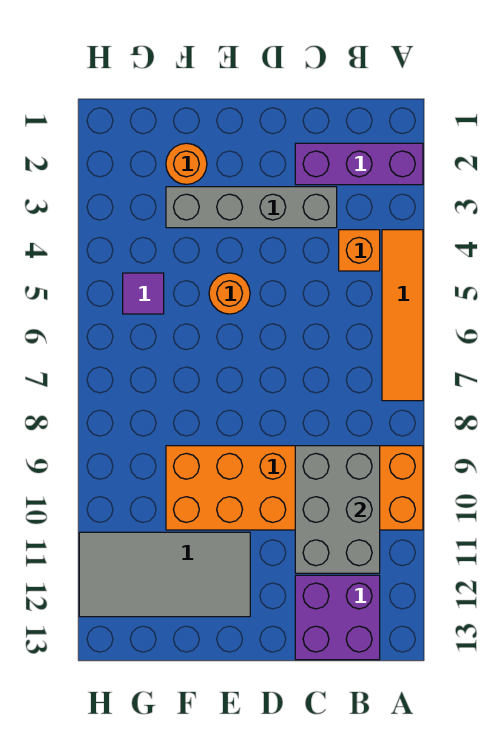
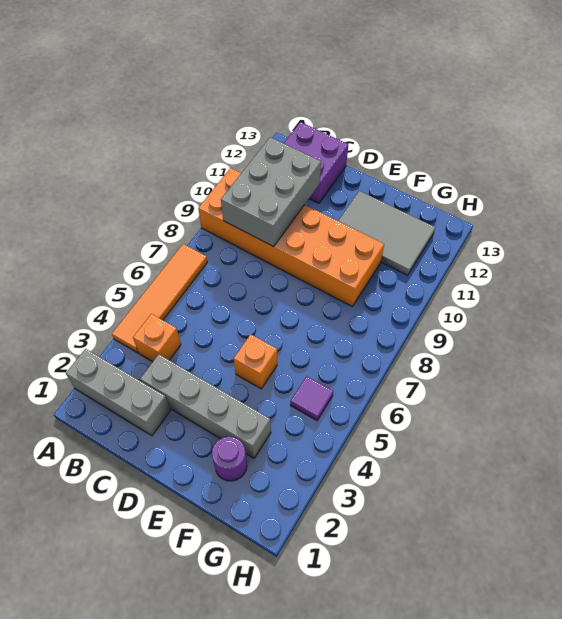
purple 1x3 brick [295,143,423,185] -> grey 1x3 brick [66,349,170,436]
orange 1x1 round brick [209,273,250,314] -> orange 1x1 brick [234,334,277,389]
grey 2x4 tile [79,532,250,617] -> grey 2x3 tile [338,191,435,275]
orange 1x1 round brick [166,143,207,184] -> purple 1x1 round brick [212,437,247,481]

